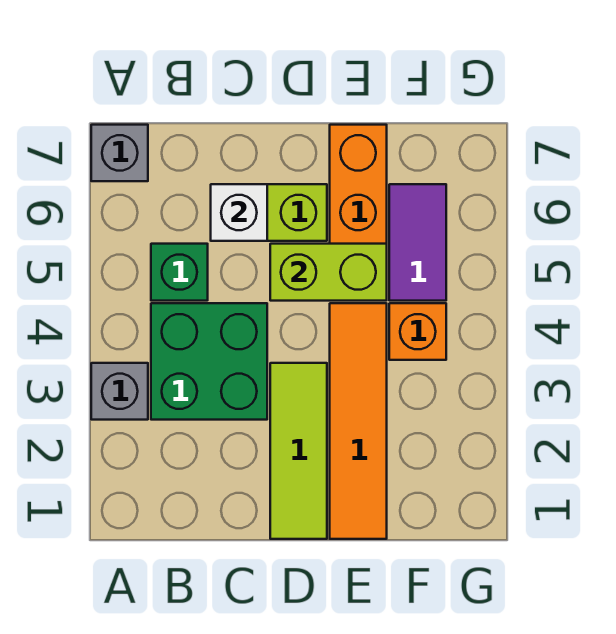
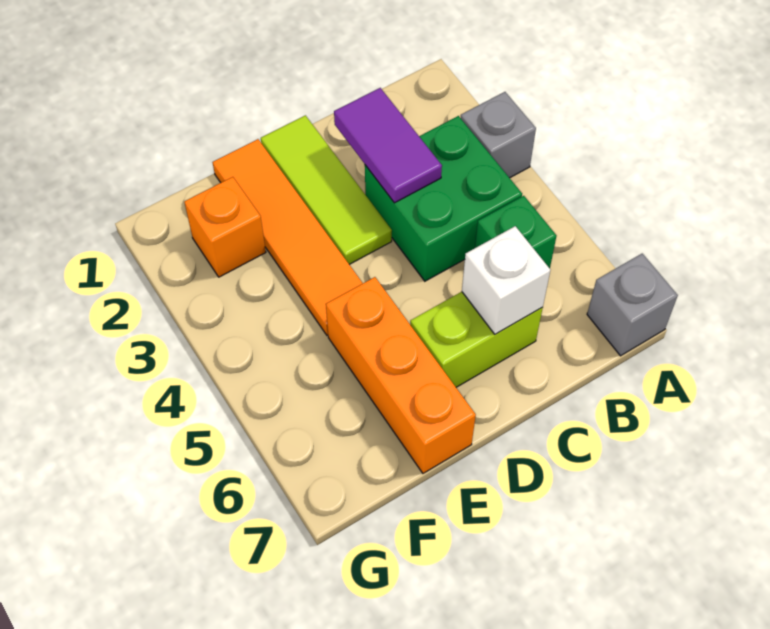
lime 1x2 brick [270,244,387,301] -> none
orange 1x1 brick [389,303,446,360] -> orange 1x1 brick moved to [184,177,266,277]
purple 1x2 tile [389,184,446,301] -> purple 1x2 tile moved to [334,88,442,203]

